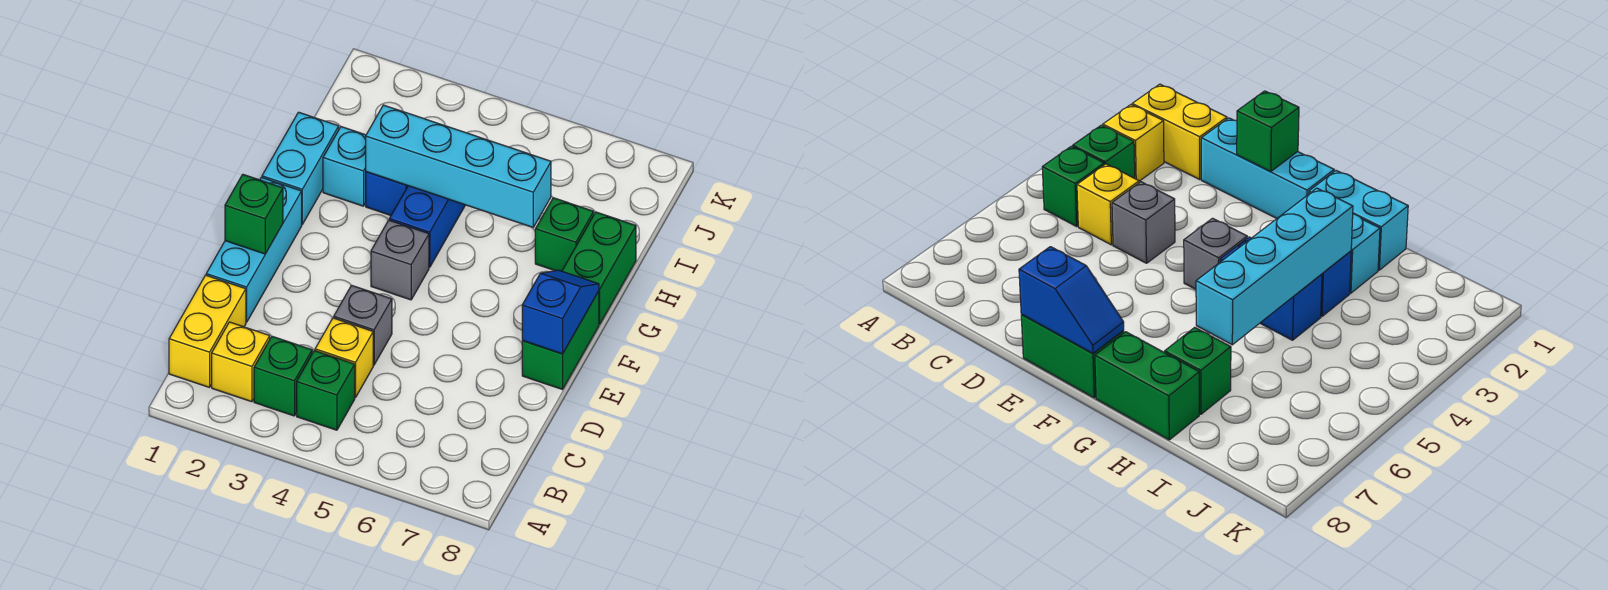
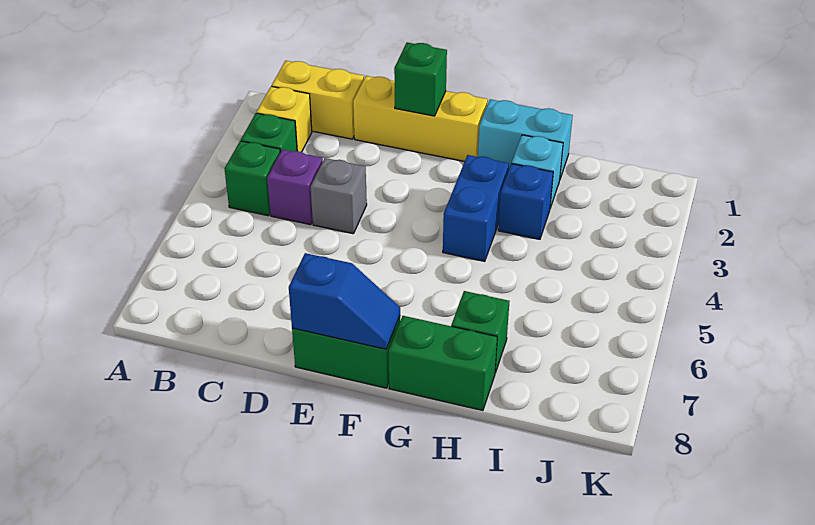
yellow 1x1 brick [315,318,373,398] -> purple 1x1 brick [267,149,323,225]
cyan 1x3 brick [206,177,302,322] -> yellow 1x3 brick [353,76,488,162]
grey 1x1 brick [371,220,429,300] -> none
blue 1x2 brick [389,186,465,267] -> blue 1x2 brick turned to [443,155,509,261]
cyan 1x4 brick [366,105,551,227] -> none

